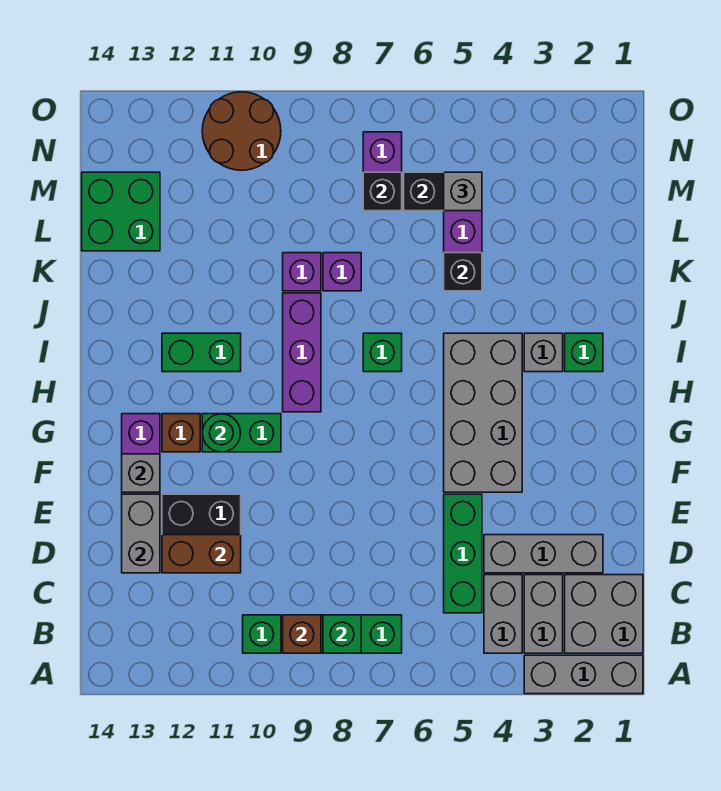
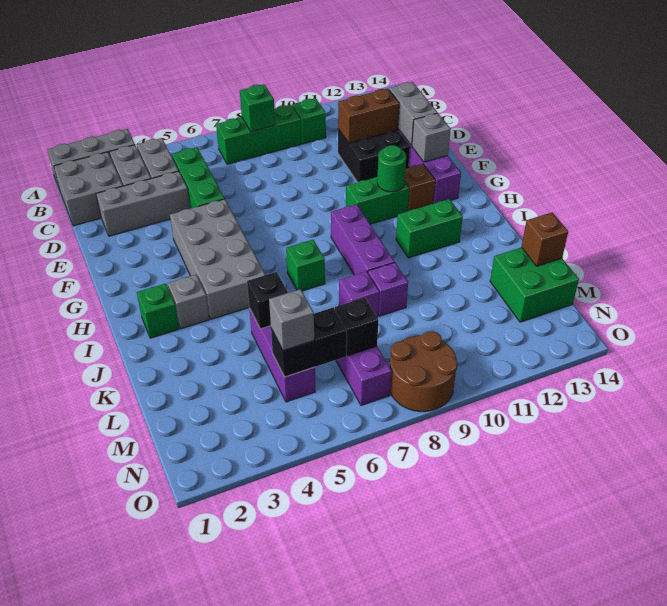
brown 1x1 brick [283,615,321,653] -> brown 1x1 brick moved to [521,212,568,266]
brown 2x2 round brick [202,92,281,170] -> brown 2x2 round brick moved to [390,331,457,412]

